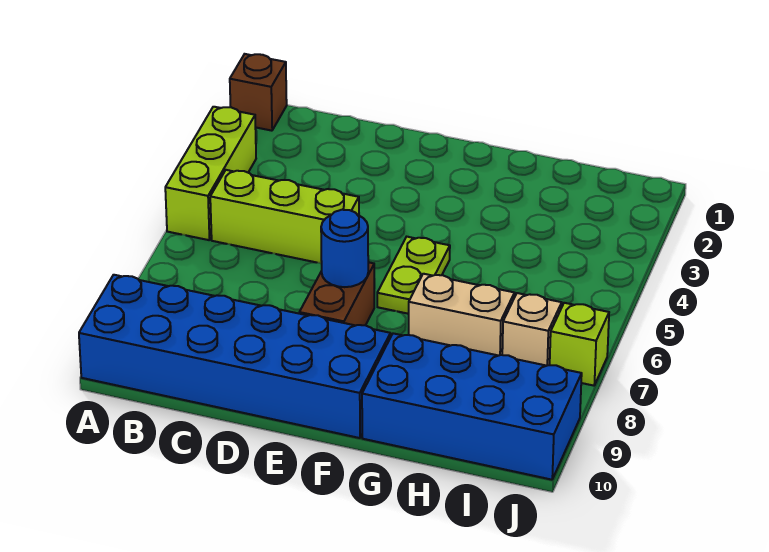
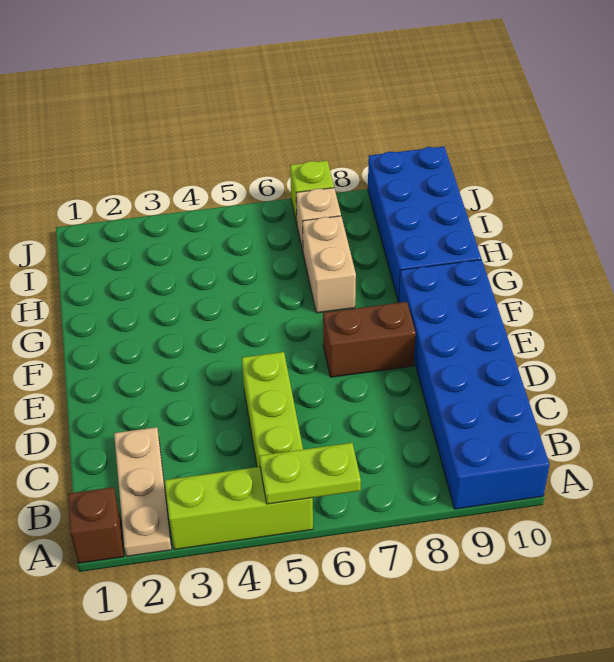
none -> tan 1x3 plate [114,427,172,556]
blue 1x1 round brick [321,210,368,287] -> none
lime 1x2 plate [377,237,450,314] -> lime 1x2 plate moved to [260,443,361,504]

